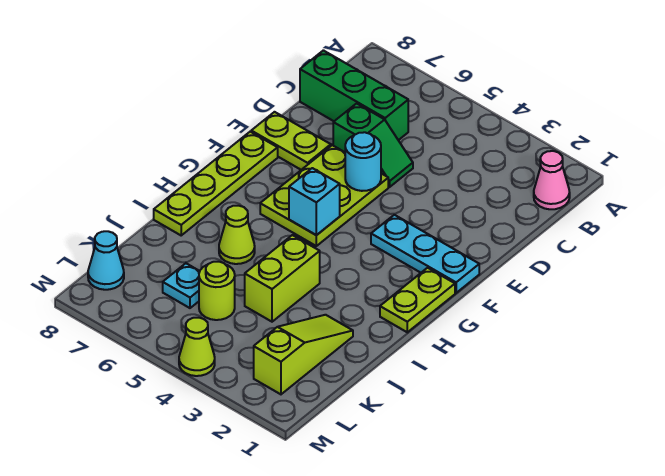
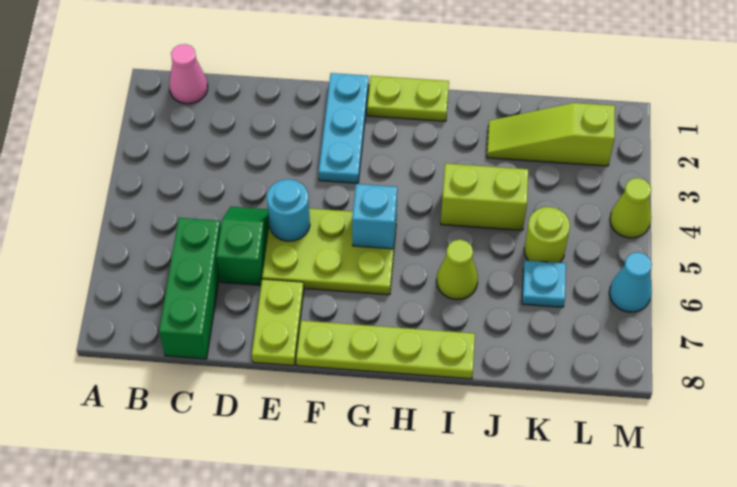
cyan 1x1 cone [88,231,124,290] -> cyan 1x1 cone moved to [609,252,652,312]

